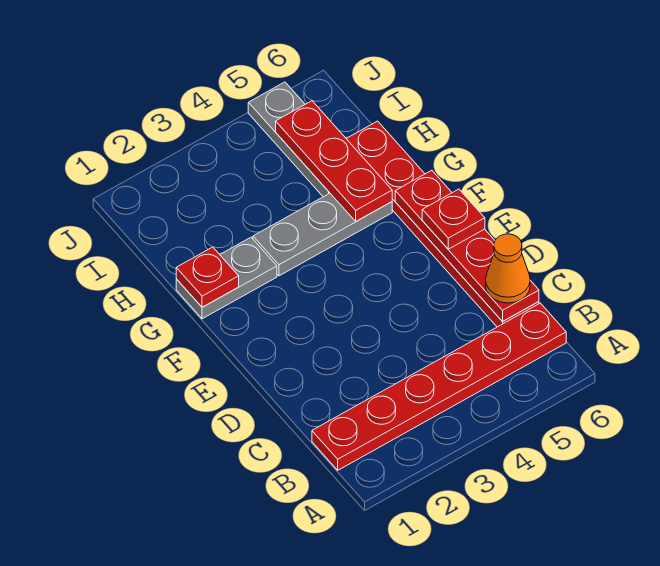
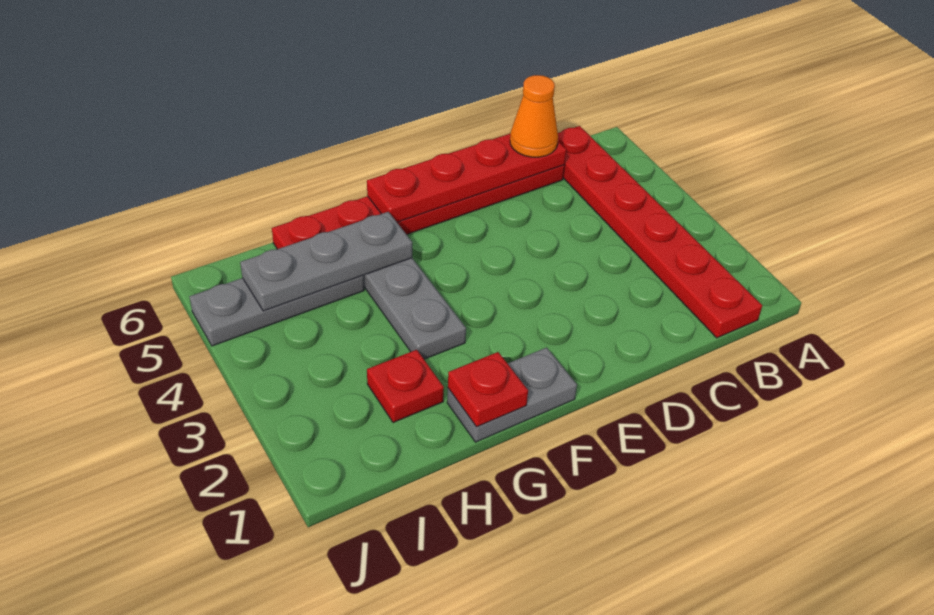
red 1x1 plate [422,189,485,249] -> red 1x1 plate moved to [367,350,444,422]
grey 1x2 plate [176,237,277,319] -> grey 1x2 plate turned to [447,348,577,442]
red 1x3 plate [276,101,392,221] -> grey 1x3 plate [240,212,412,311]

